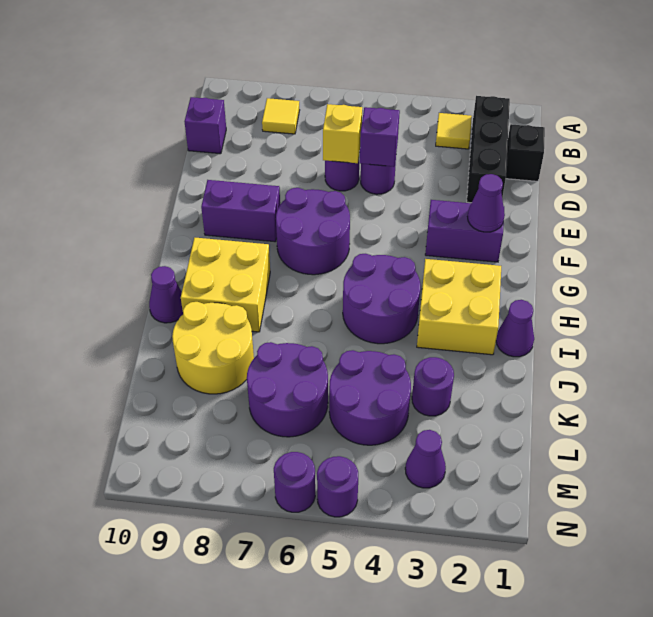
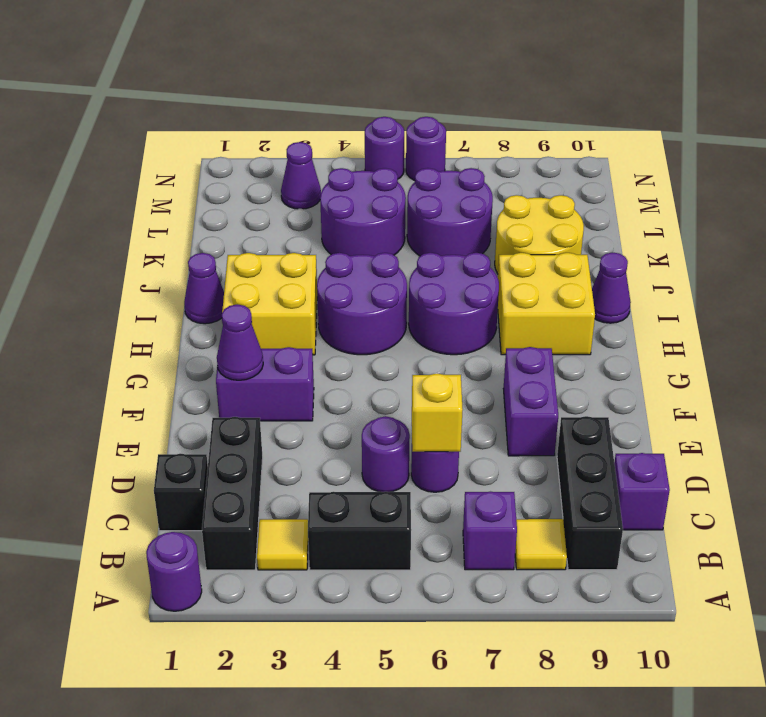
none -> black 1x2 brick [308,492,411,570]
none -> black 1x3 brick [557,416,623,570]
purple 1x1 brick [360,107,400,167] -> purple 1x1 brick moved to [463,492,517,570]
purple 2x2 round brick [276,188,350,275] -> purple 2x2 round brick moved to [409,253,499,355]
purple 1x2 brick [201,180,280,242] -> purple 1x2 brick turned to [503,347,558,456]
purple 1x1 round brick [412,357,454,416] -> purple 1x1 round brick moved to [146,532,202,611]

